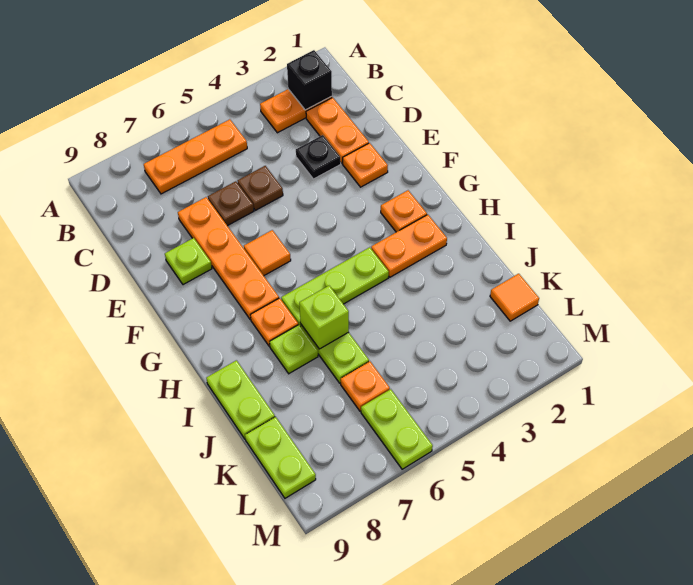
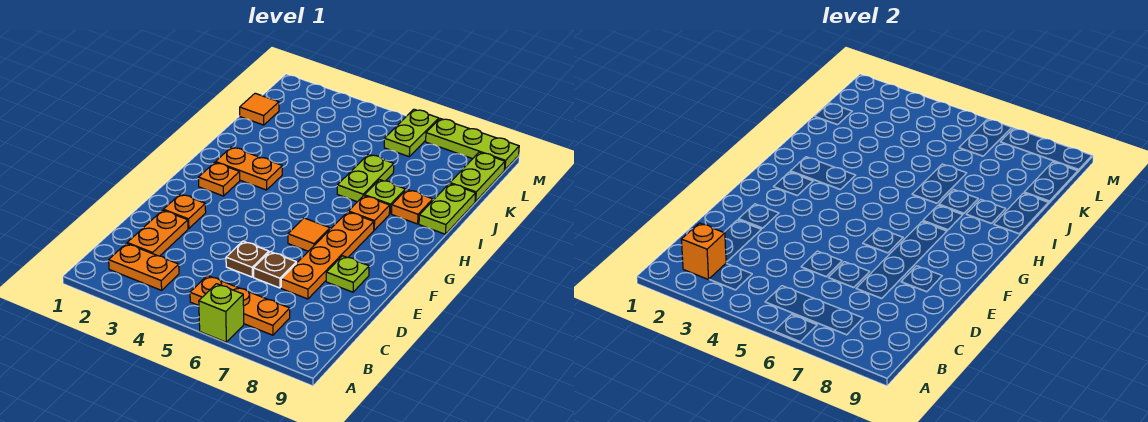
black 1x1 brick [287,50,332,110] -> orange 1x1 brick [681,223,726,280]
black 1x1 plate [296,135,341,179] -> none
lime 1x3 plate [281,247,389,326] -> lime 1x3 plate moved to [426,119,519,170]
lime 1x1 brick [299,286,349,349] -> lime 1x1 brick moved to [199,284,244,342]
orange 1x1 plate [341,361,390,411] -> orange 1x1 plate moved to [392,190,433,224]

